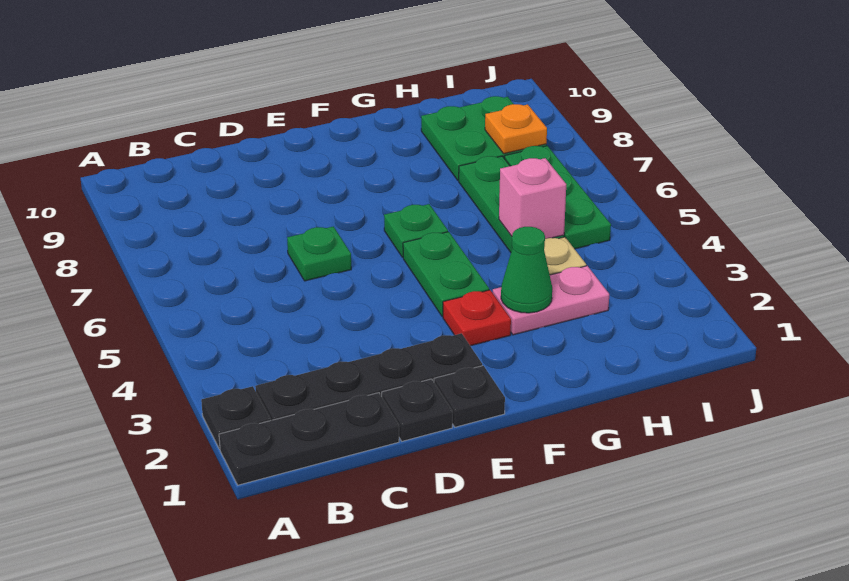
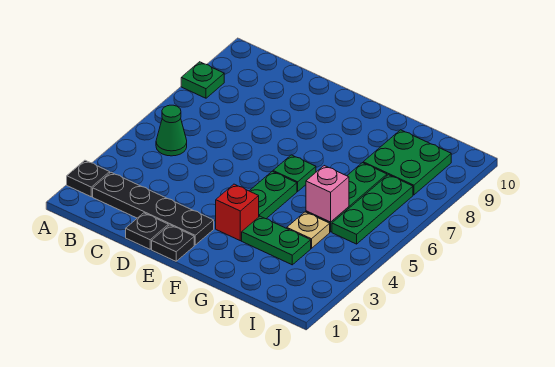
black 1x3 plate [219,393,399,485] -> none
green 1x1 plate [287,227,351,281] -> green 1x1 plate moved to [181,62,224,98]
red 1x1 plate [443,290,511,346] -> red 1x1 brick [216,184,259,241]
pink 1x2 plate [493,266,609,335] -> green 1x2 plate [242,216,311,265]
green 1x1 cone [501,227,552,313] -> green 1x1 cone moved to [156,105,187,156]
orange 1x1 plate [485,104,547,154] -> none

